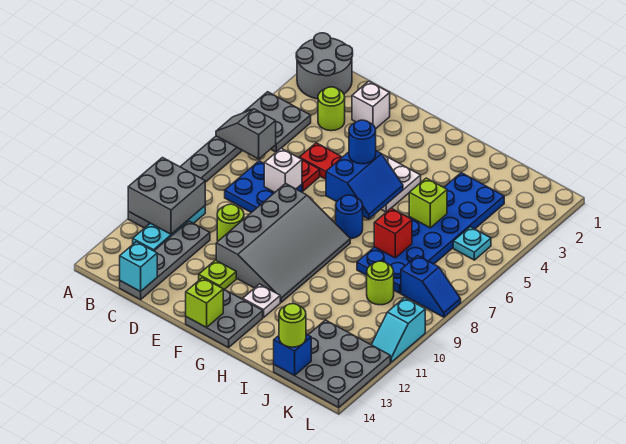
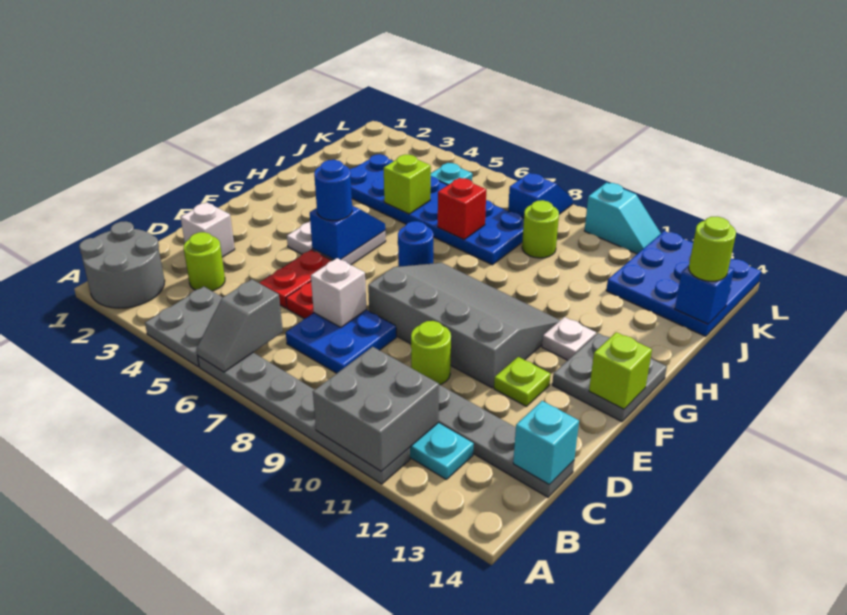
blue 2x2 slope [326,151,403,219] -> blue 1x2 slope [310,206,385,260]
grey 3x3 plate [274,320,390,408] -> blue 3x3 plate [606,231,761,336]

